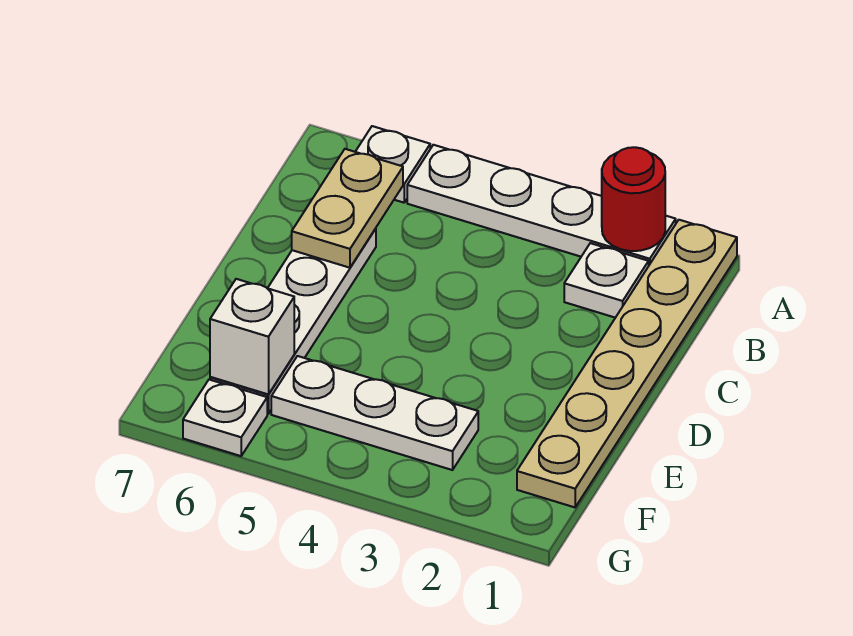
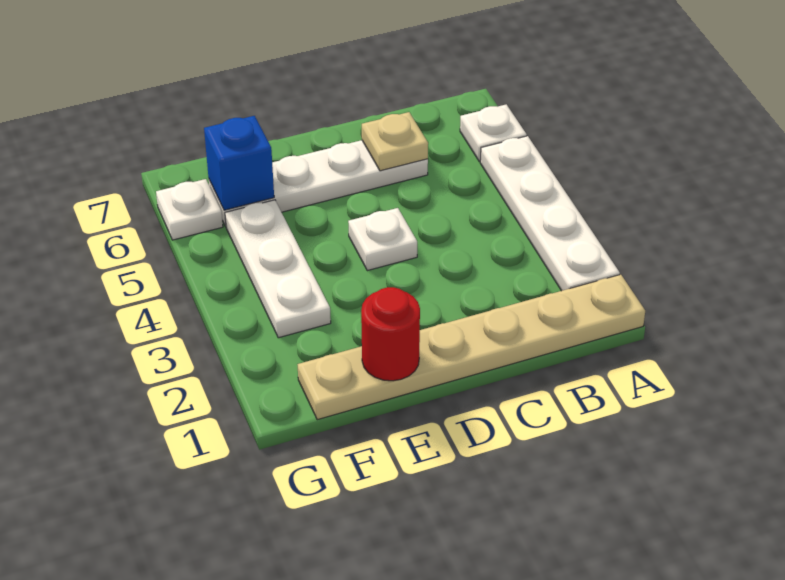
red 1x1 round brick [602,147,665,251] -> red 1x1 round brick moved to [361,287,420,381]
white 1x1 plate [564,243,649,318] -> white 1x1 plate moved to [348,208,417,271]
tan 1x2 plate [292,149,403,268] -> tan 1x1 plate [362,112,428,171]
white 1x1 brick [210,279,294,394] -> blue 1x1 brick [204,116,274,210]

